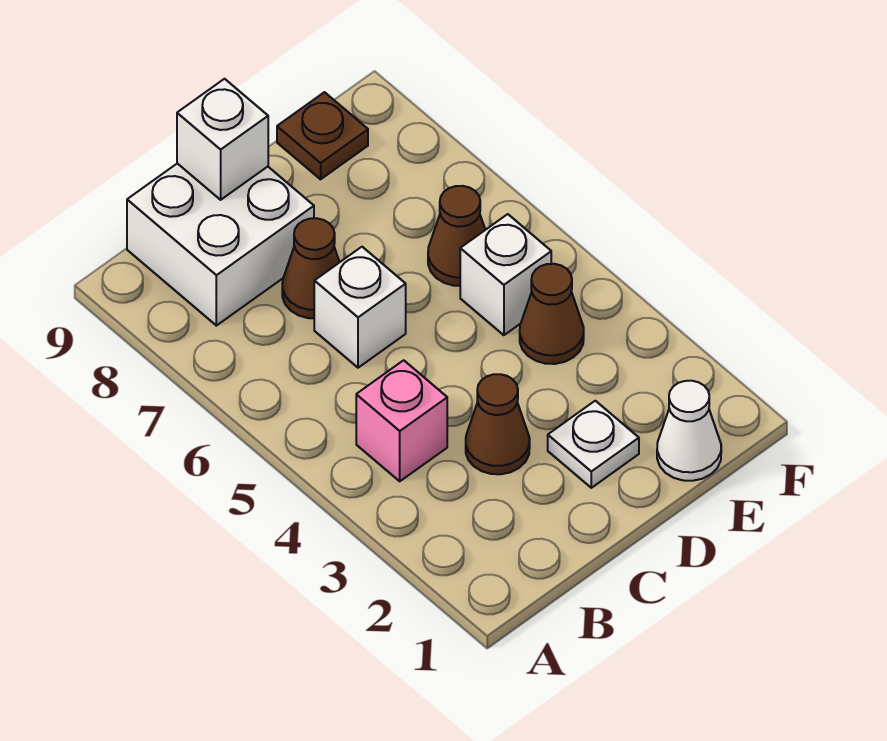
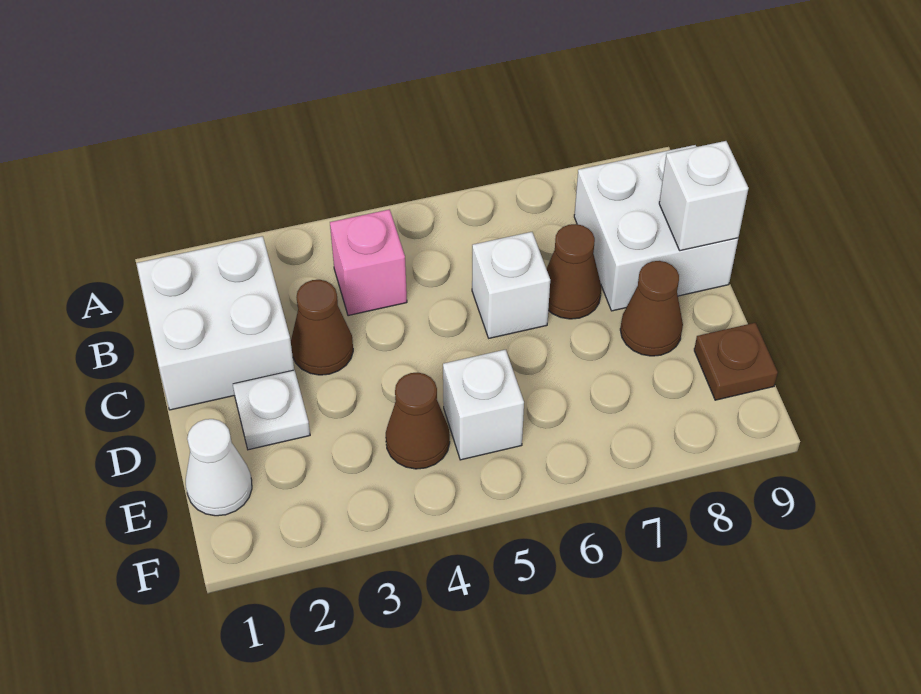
none -> white 2x2 brick [137,236,294,410]
brown 1x1 cone [428,186,485,286] -> brown 1x1 cone moved to [620,261,683,356]

